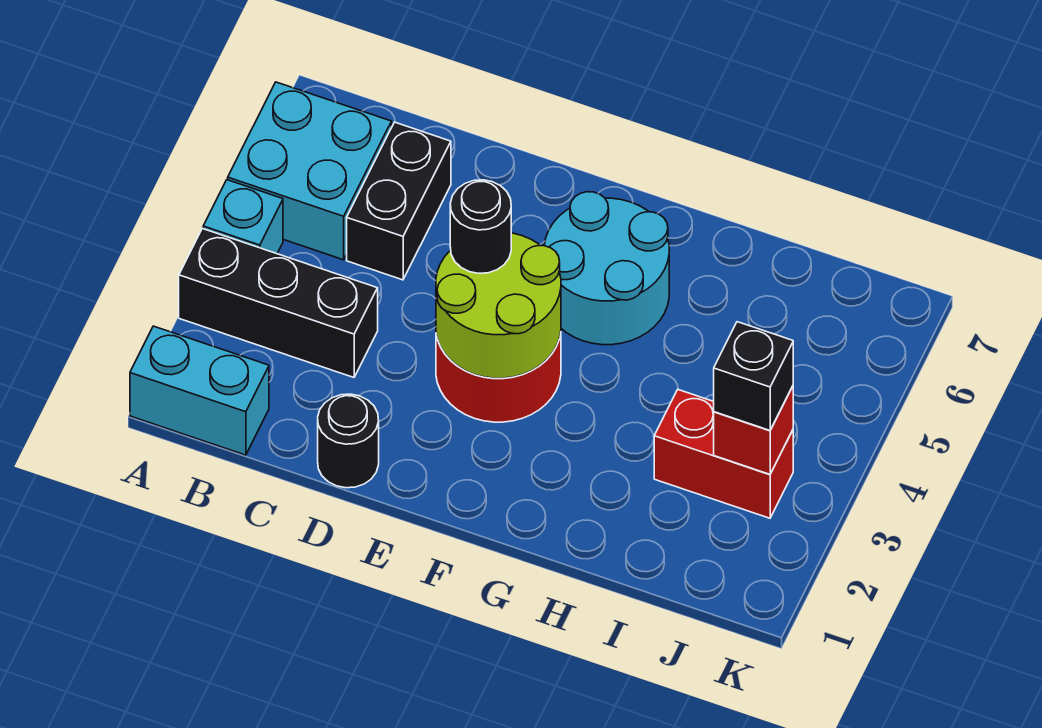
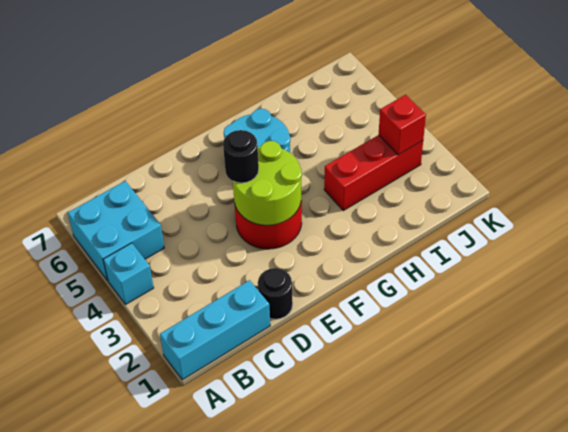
cyan 1x2 brick [130,326,269,455] -> cyan 1x3 brick [160,280,270,380]
black 1x3 brick [179,229,378,377] -> none
black 1x2 brick [347,122,451,280] -> none
red 1x2 brick [654,390,793,518] -> red 1x3 brick [324,135,423,211]
black 1x1 brick [714,322,793,430] -> none

